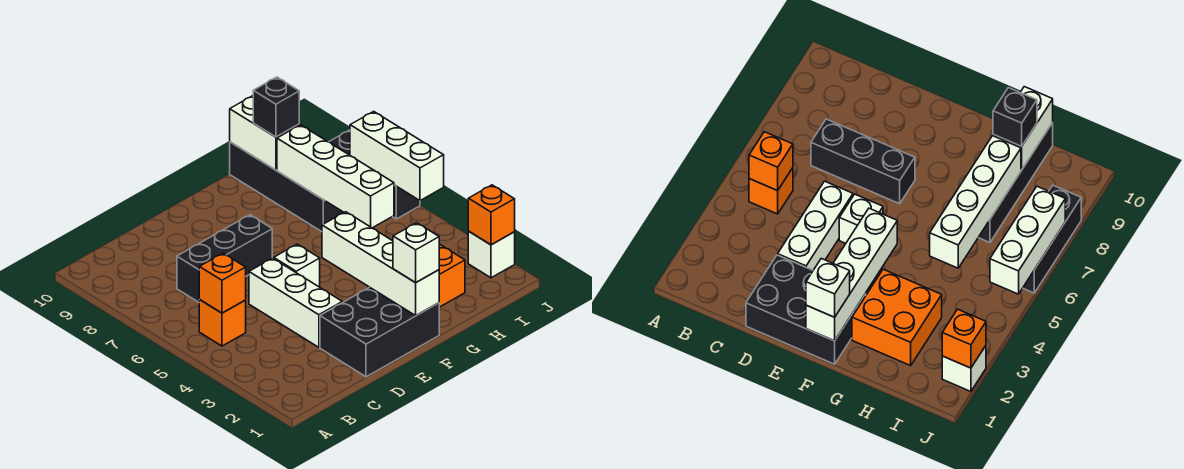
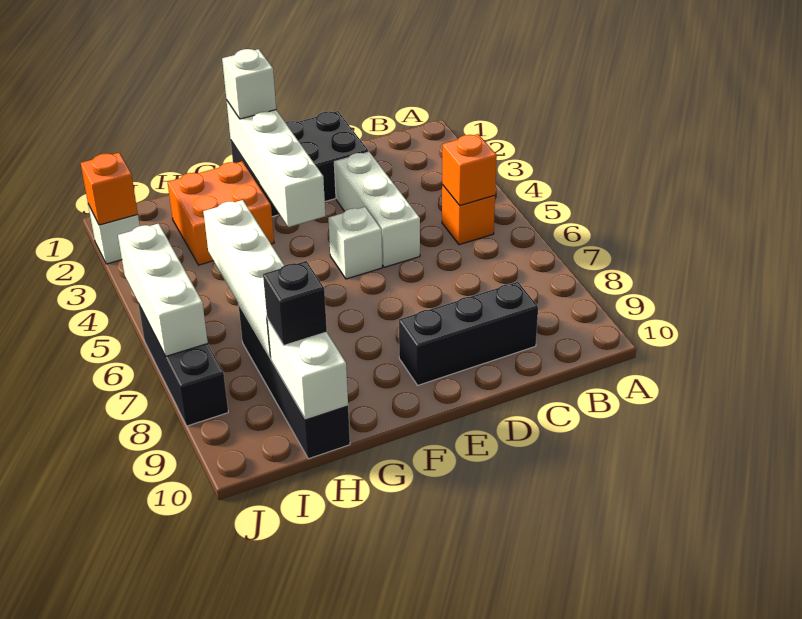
black 1x3 brick [177,215,272,302] -> black 1x3 brick moved to [399,282,538,385]

